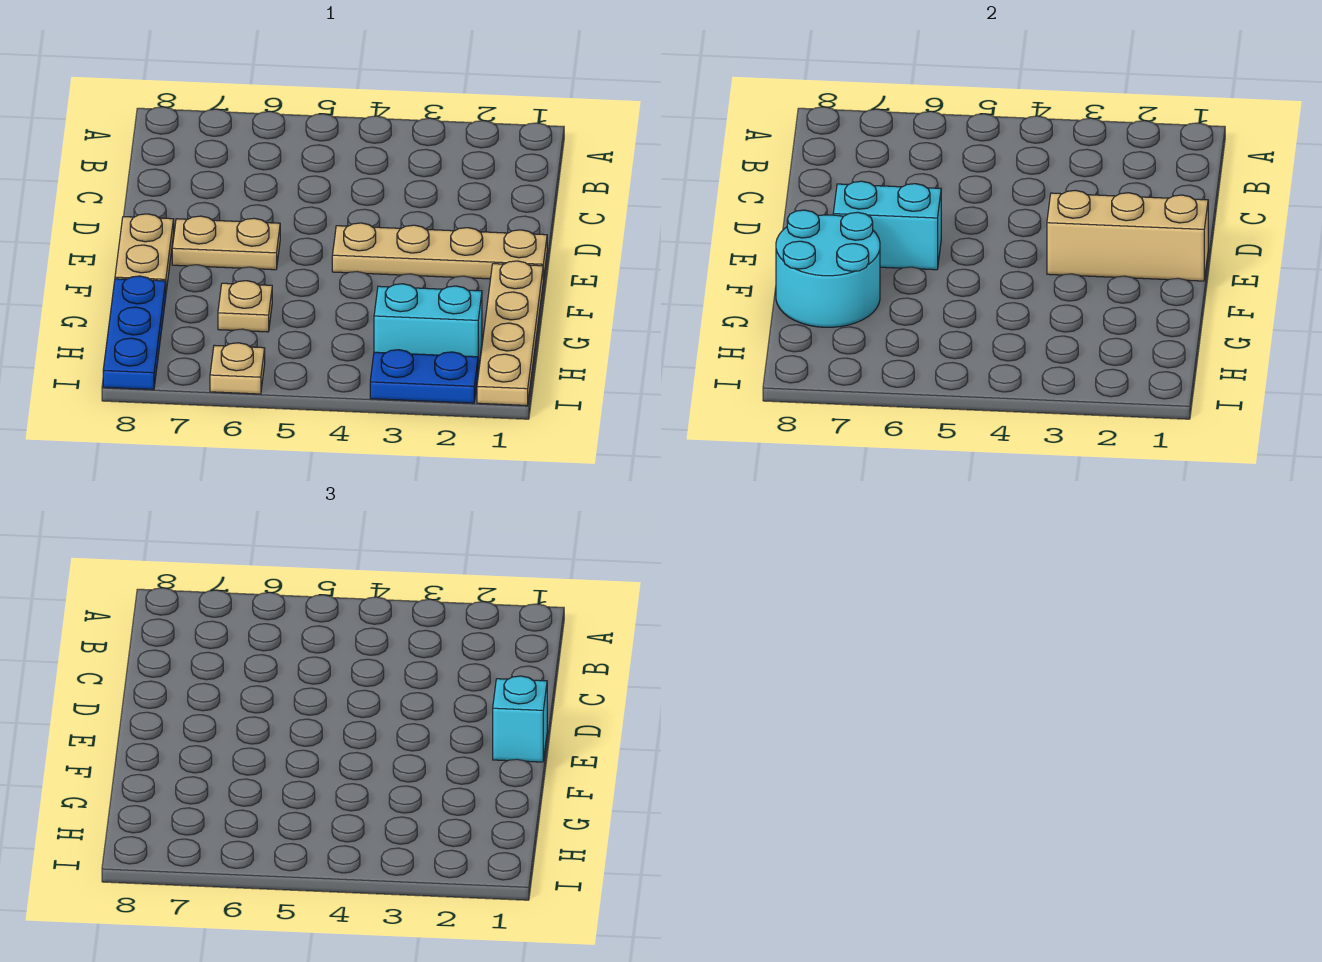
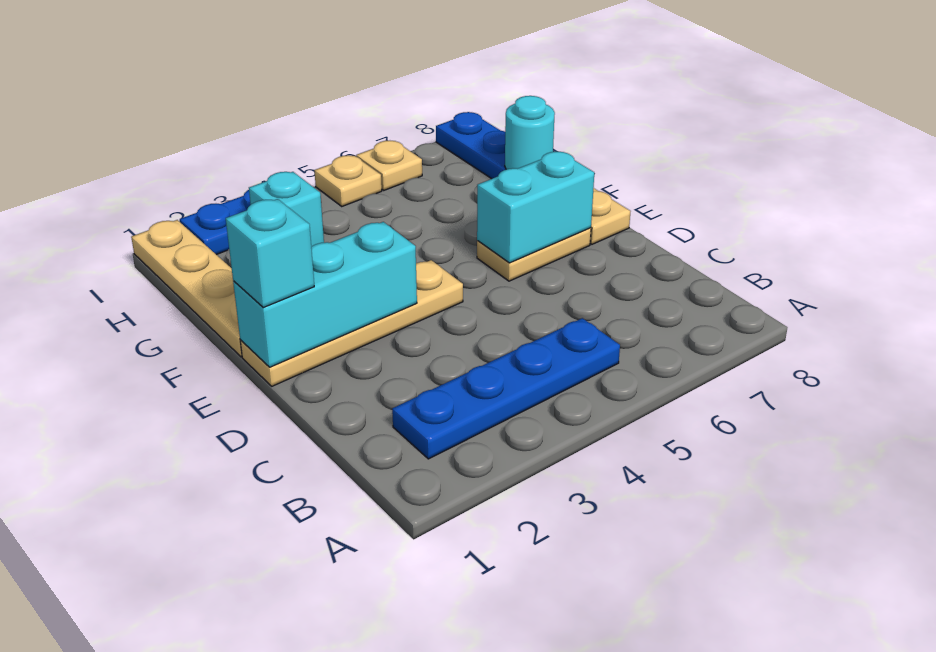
none -> blue 1x4 plate [392,318,620,459]
tan 1x3 brick [1047,190,1208,281] -> cyan 1x3 brick [233,222,417,367]
cyan 2x2 round brick [776,210,880,327] -> cyan 1x1 round brick [505,96,555,169]
tan 1x1 plate [218,281,272,332] -> tan 1x1 plate moved to [314,155,382,206]
cyan 1x2 brick [374,284,482,370] -> cyan 1x1 brick [249,172,324,247]

